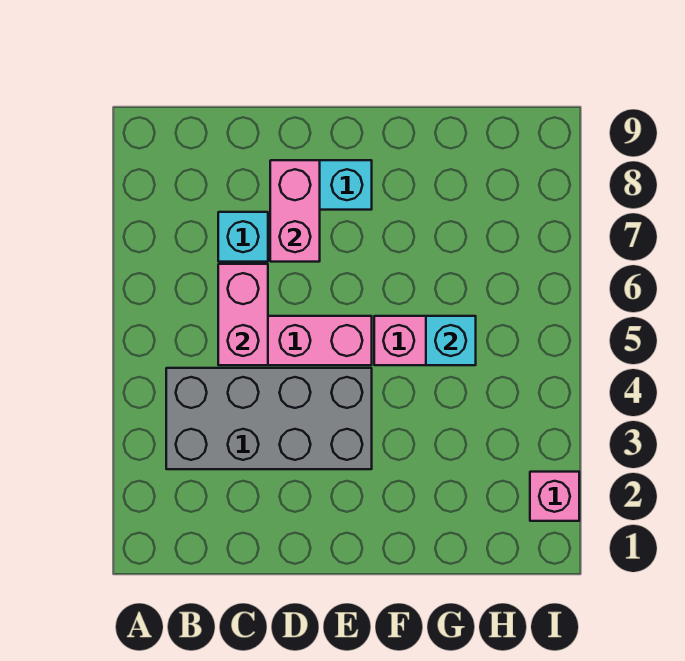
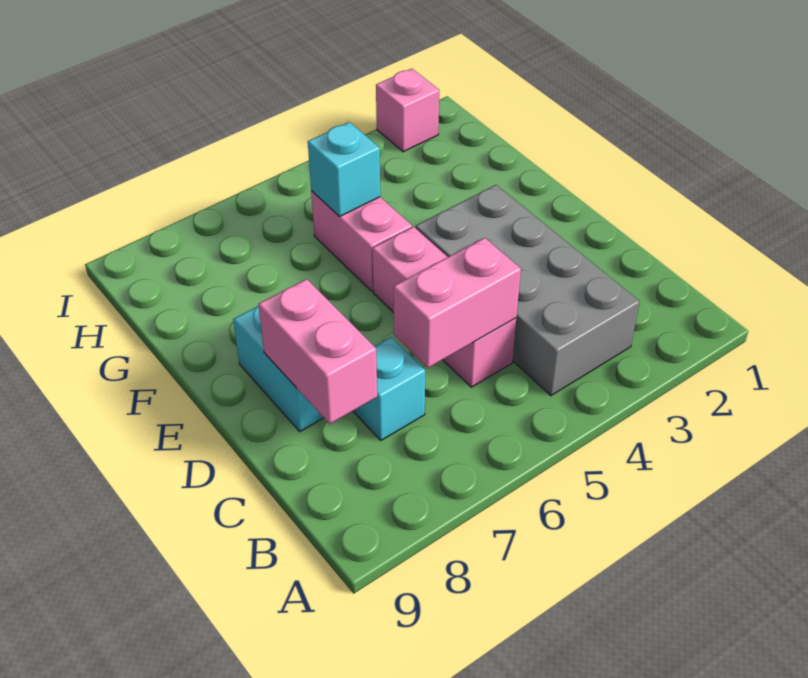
pink 1x2 brick [270,160,320,262] -> pink 1x2 brick turned to [258,279,377,424]

